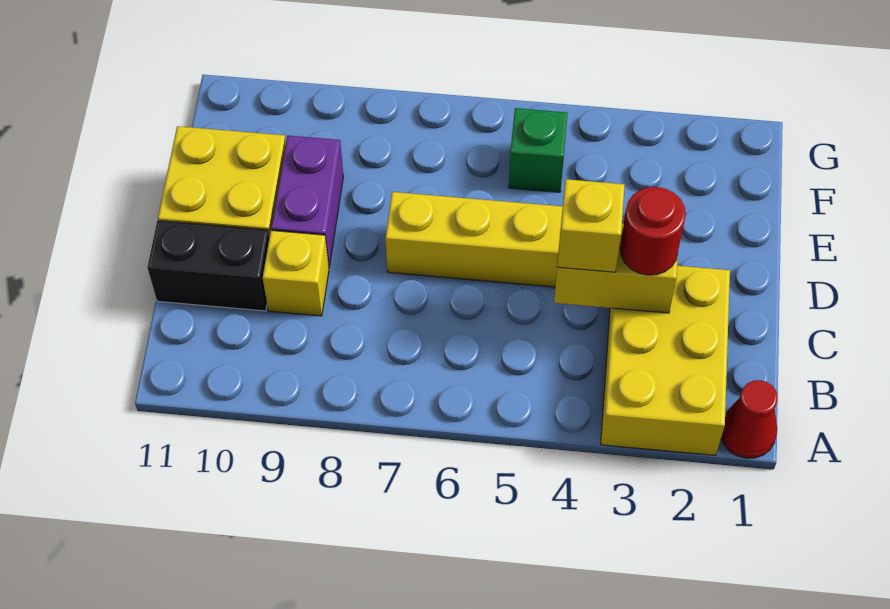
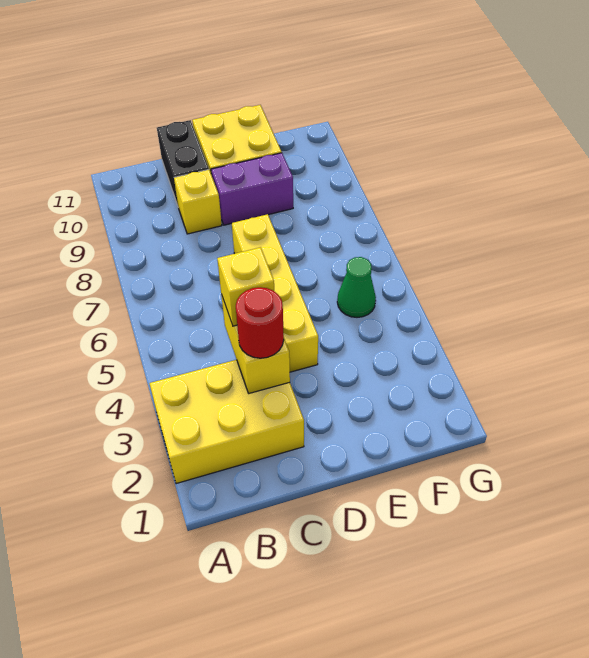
red 1x1 cone [721,380,778,458] -> none
green 1x1 brick [509,108,568,192] -> green 1x1 cone [337,257,376,317]

